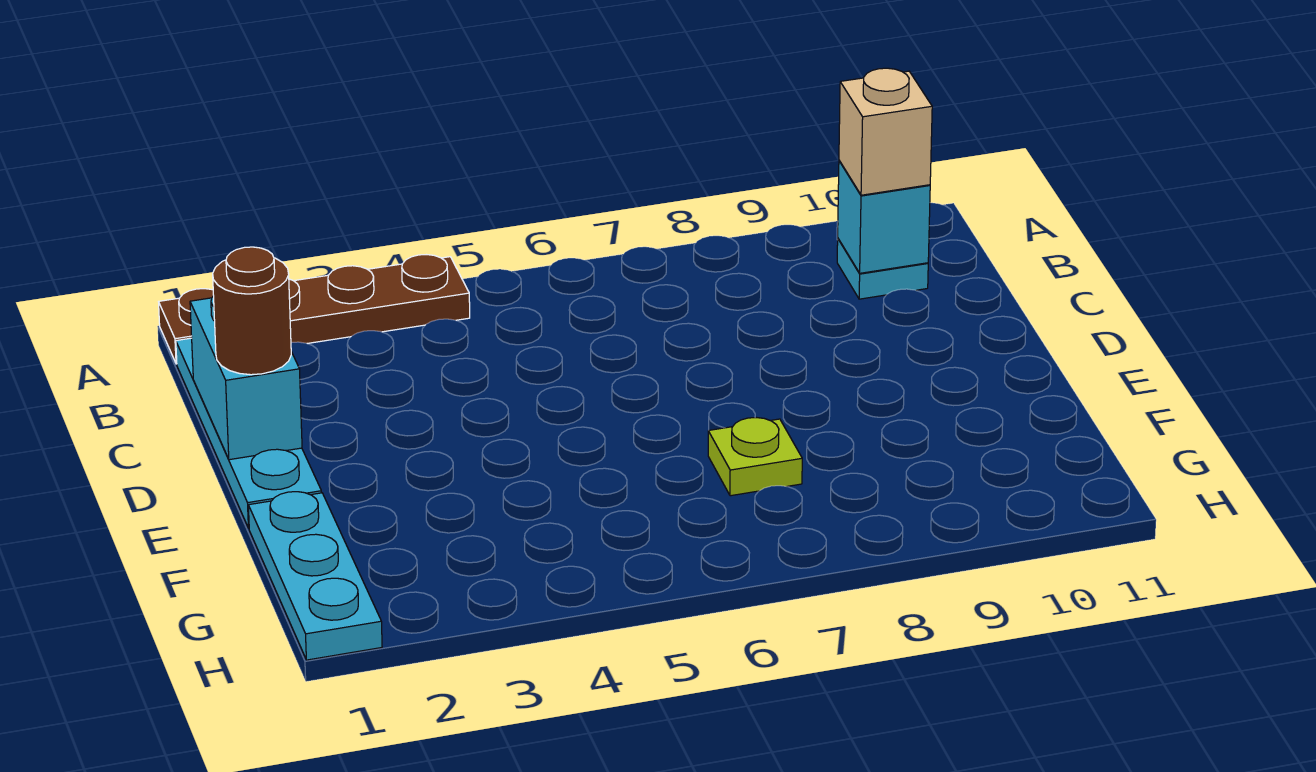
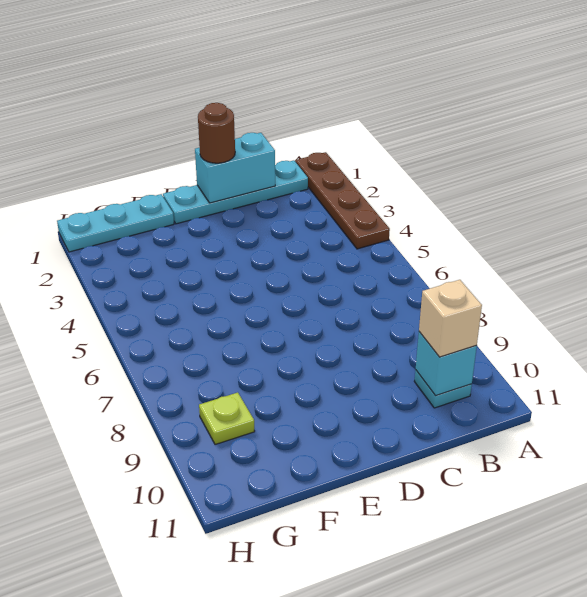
lime 1x1 plate [708,418,802,496] -> lime 1x1 plate moved to [199,392,255,445]

